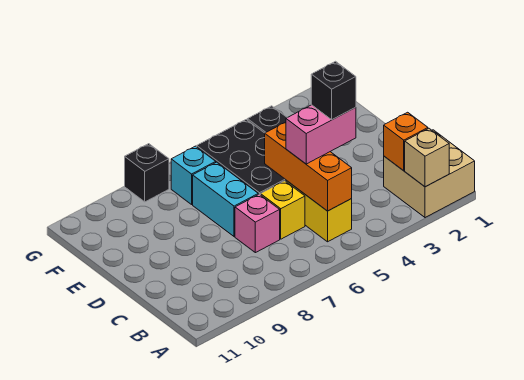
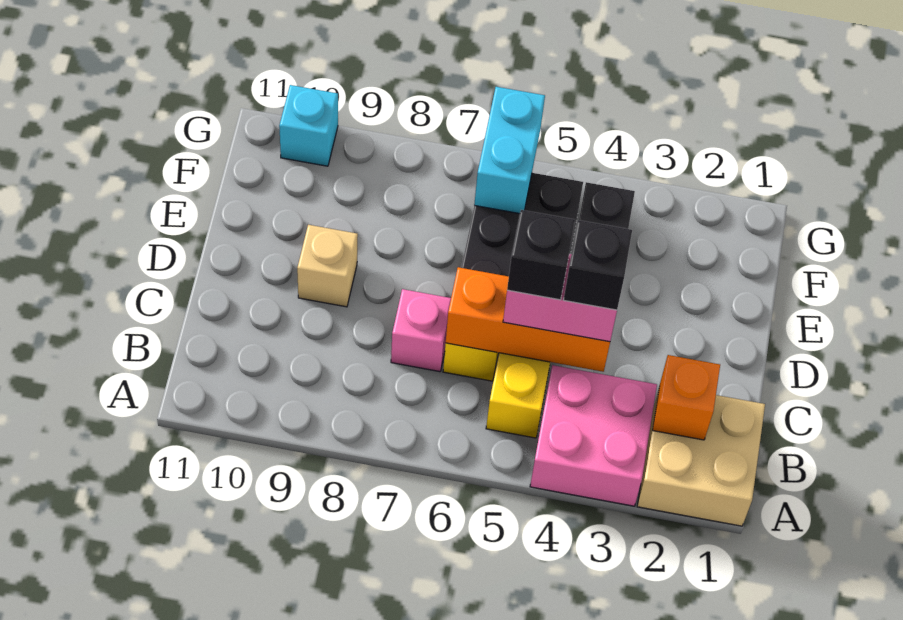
tan 1x1 brick [405,129,449,187] -> tan 1x1 brick moved to [297,225,358,307]
none -> pink 2x2 brick [530,365,657,506]
orange 1x3 brick [265,122,352,211] -> orange 1x3 brick turned to [446,267,610,372]
cyan 1x2 brick [193,162,258,237] -> cyan 1x2 brick moved to [474,87,545,214]
cyan 1x1 brick [171,146,216,204] -> cyan 1x1 brick moved to [279,85,338,166]
black 1x1 brick [125,144,169,202] -> black 1x1 brick moved to [507,210,575,300]

